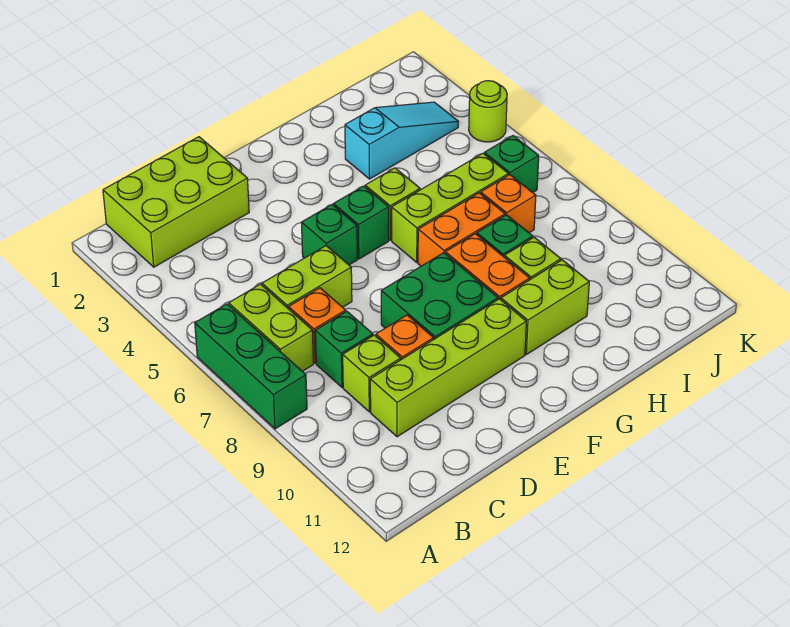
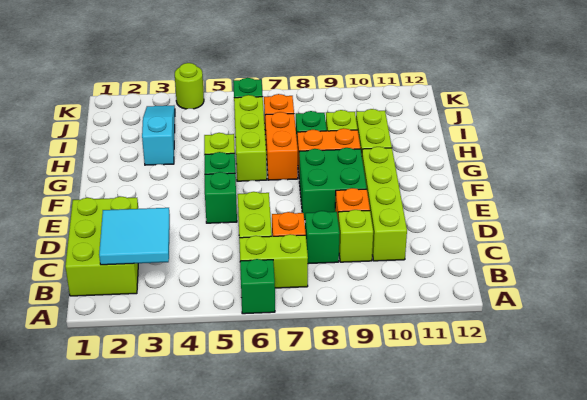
green 1x3 brick [195,304,307,429] -> green 1x1 brick [240,259,275,314]
none -> cyan 2x2 tile [99,208,170,265]

